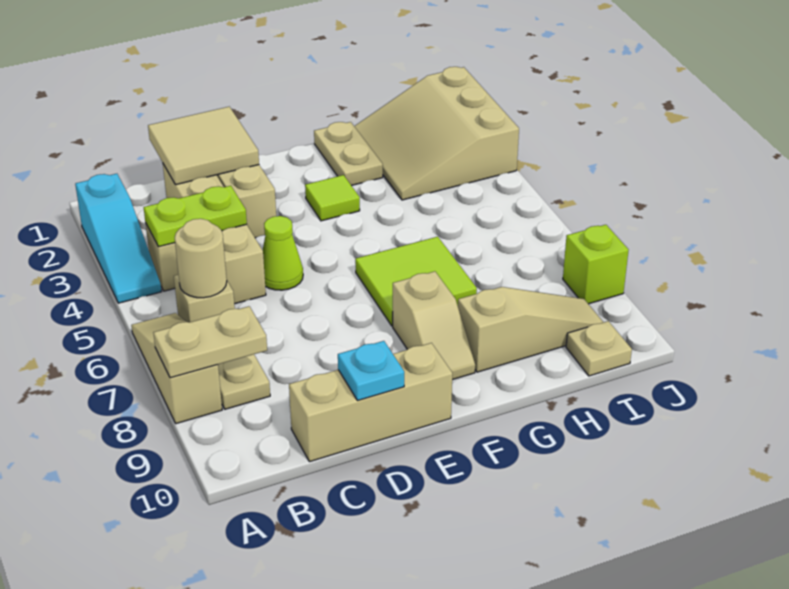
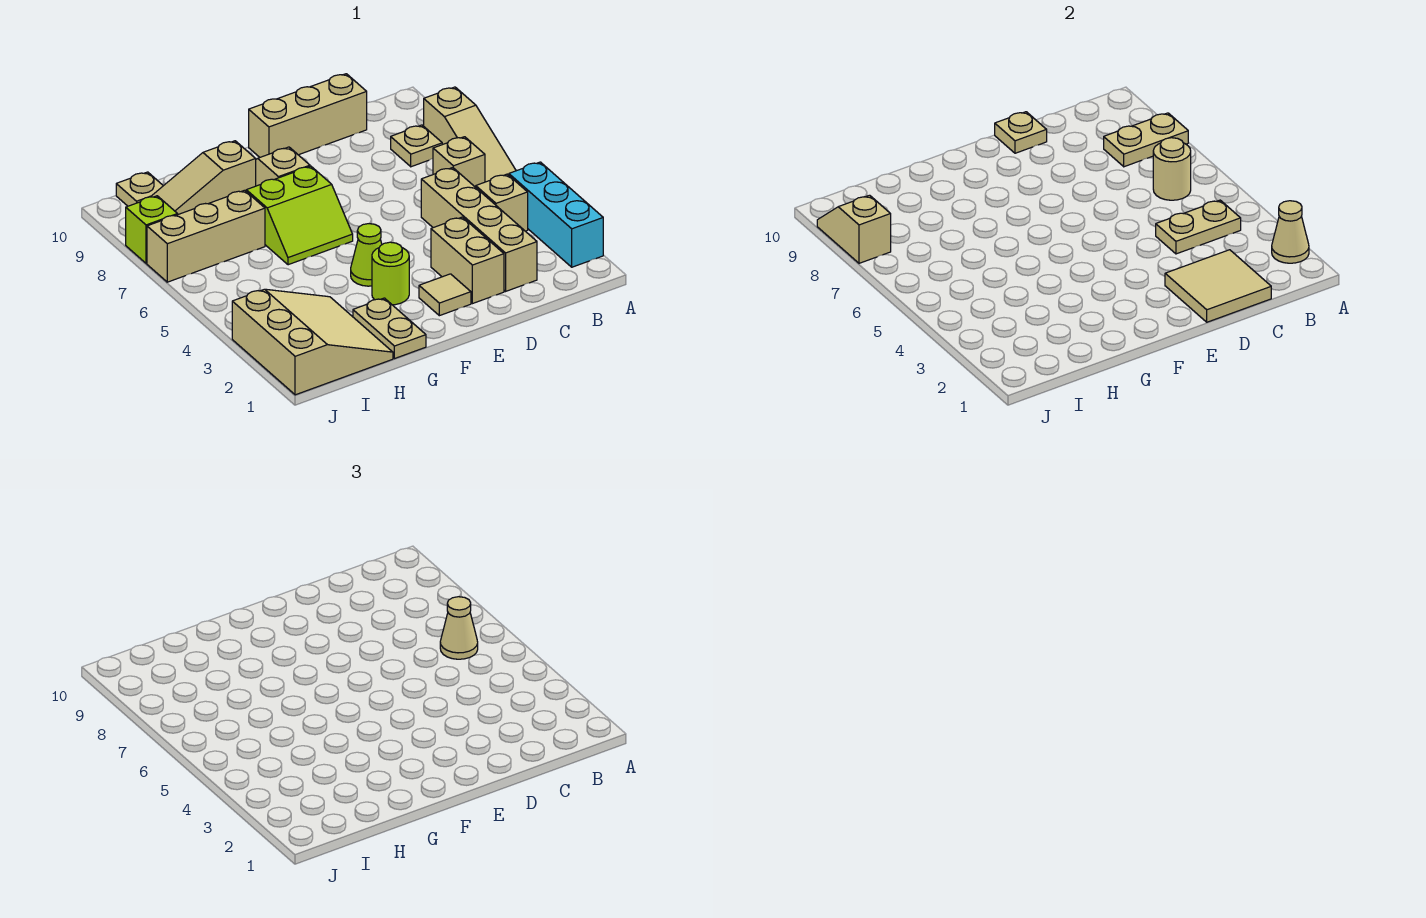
cyan 1x3 slope [75,174,162,303] -> cyan 1x3 brick [509,162,603,267]
none -> tan 1x1 cone [1272,201,1309,263]
lime 1x2 plate [144,186,247,247] -> tan 1x2 plate [1156,200,1241,254]
none -> tan 1x1 cone [440,597,478,659]
lime 1x1 cone [263,216,303,290] -> lime 1x1 cone moved to [351,224,382,286]
cyan 1x1 plate [338,341,404,401] -> tan 1x1 plate [995,112,1047,153]
none -> tan 1x1 tile [419,274,471,316]
lime 1x1 tile [305,175,360,221] -> lime 1x1 round brick [372,242,409,305]
lime 2x2 tile [355,237,477,326] -> lime 2x2 slope [246,166,353,265]
none -> tan 1x3 brick [147,190,265,282]
none -> tan 1x2 slope [817,195,891,263]

